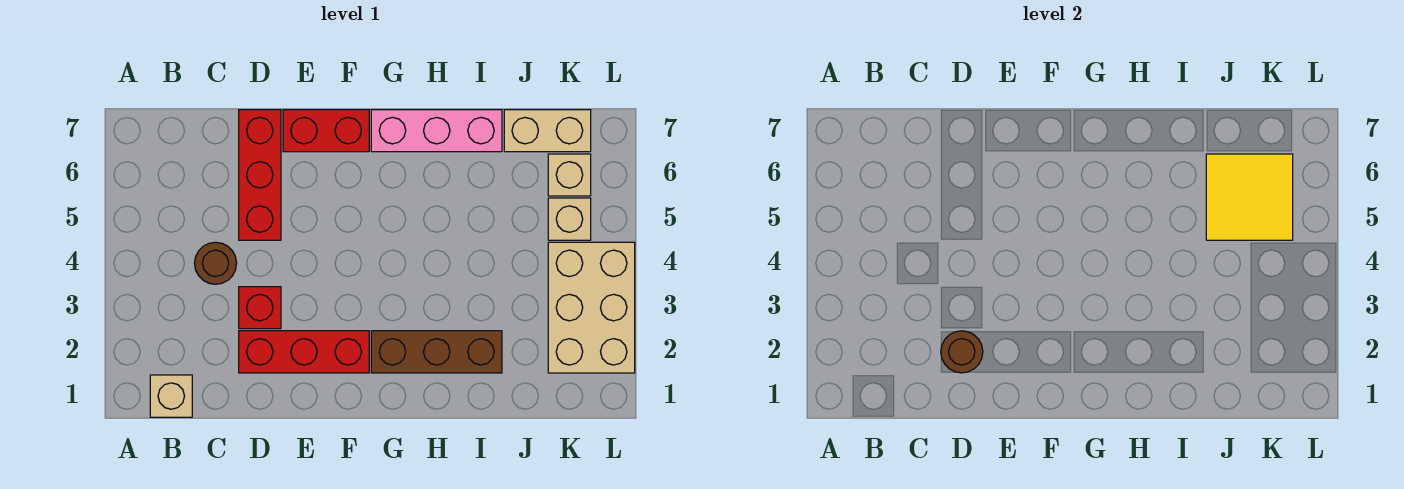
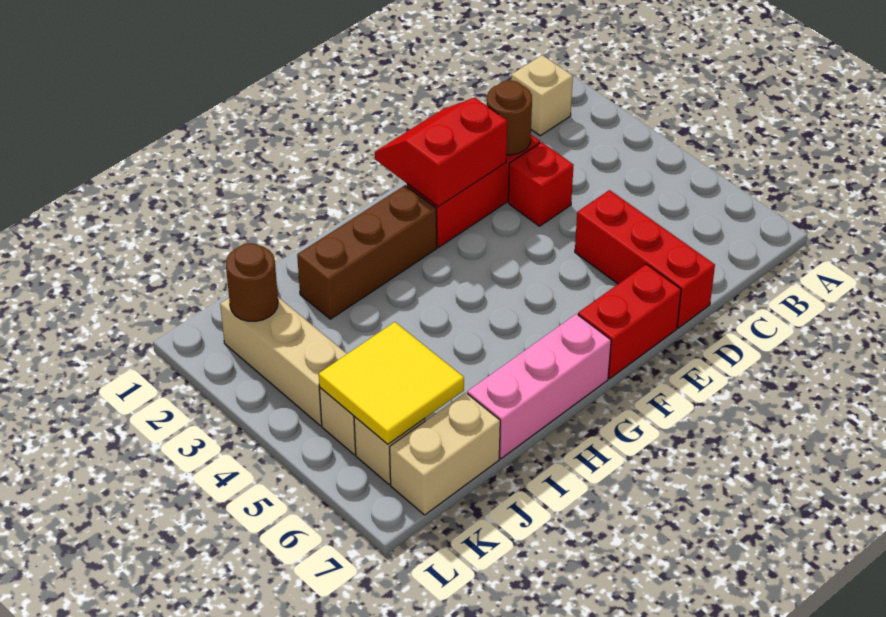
brown 1x1 round brick [195,242,237,284] -> brown 1x1 round brick moved to [226,243,278,321]
none -> red 2x2 slope [375,97,507,207]
tan 2x3 brick [548,242,635,373] -> tan 1x3 brick [220,297,347,425]

